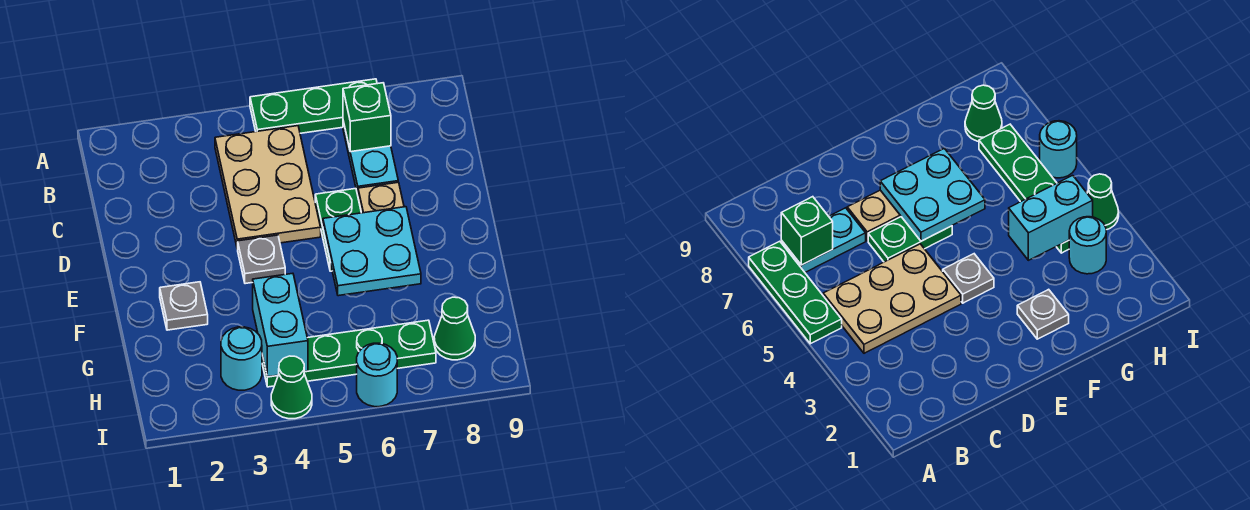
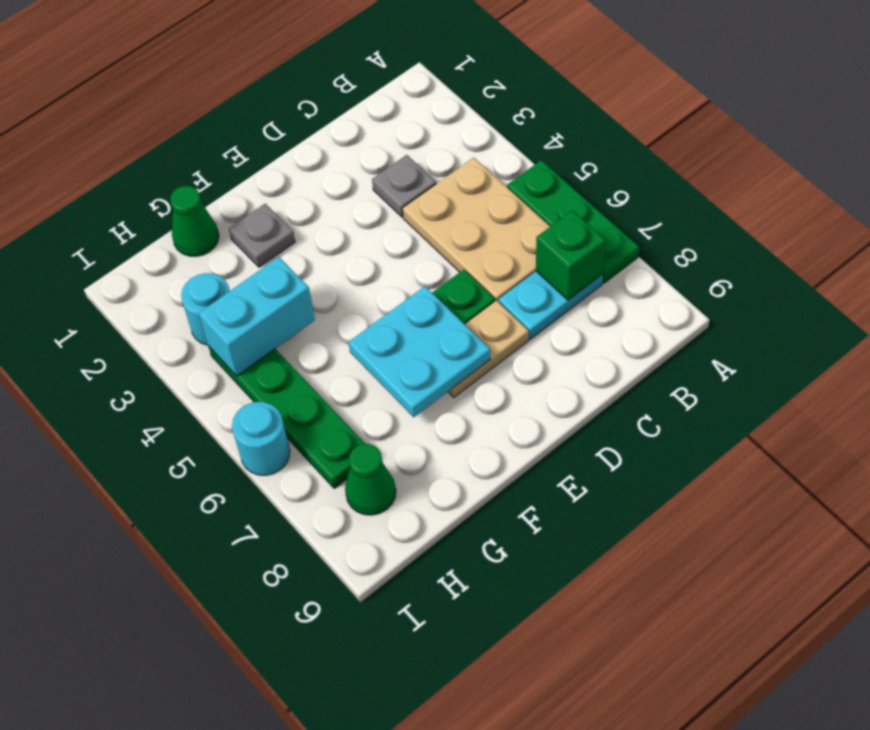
tan 2x3 plate [215,126,321,249] -> tan 2x3 plate turned to [402,158,550,302]
grey 1x1 plate [238,235,285,284] -> grey 1x1 plate moved to [372,155,436,217]
green 1x1 cone [271,356,312,419] -> green 1x1 cone moved to [170,186,219,256]

